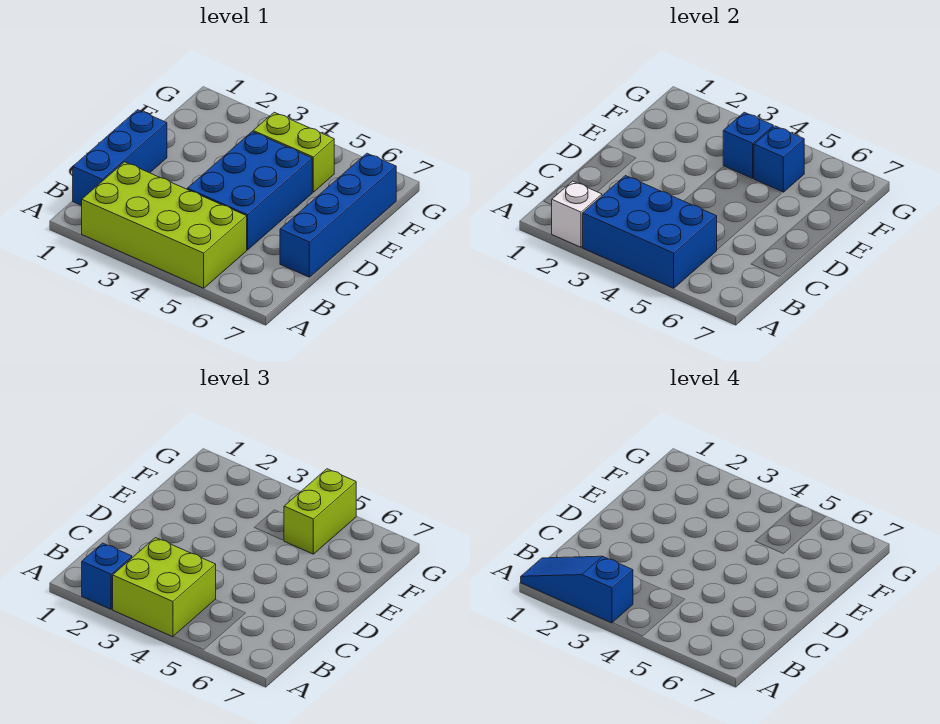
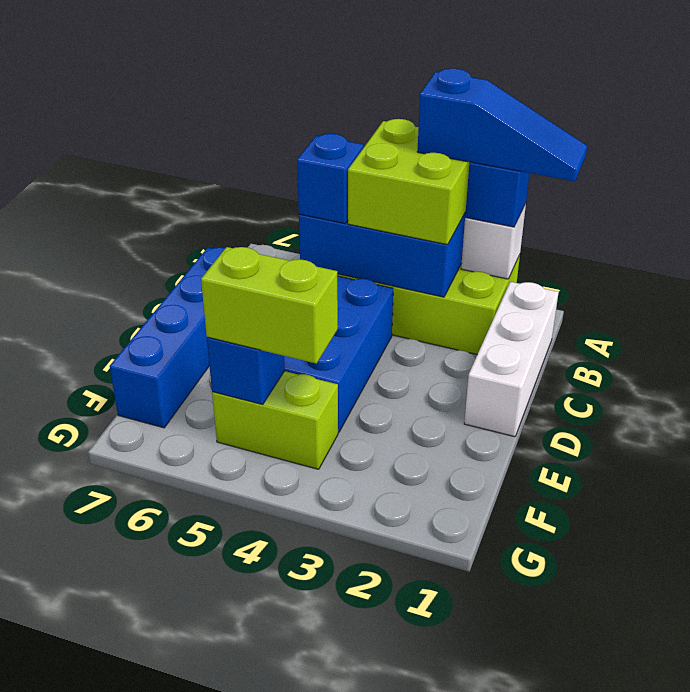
blue 1x3 brick [73,110,167,206] -> white 1x3 brick [464,282,559,437]
blue 1x1 brick [723,112,773,179] -> blue 1x1 brick moved to [297,134,363,224]
lime 1x2 brick [284,469,356,554] -> lime 1x2 brick turned to [201,247,338,364]

